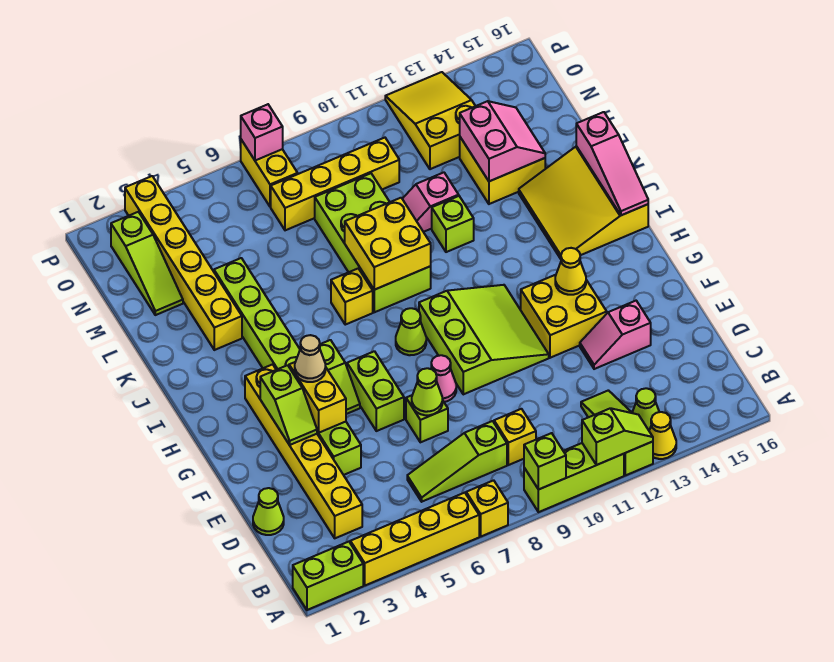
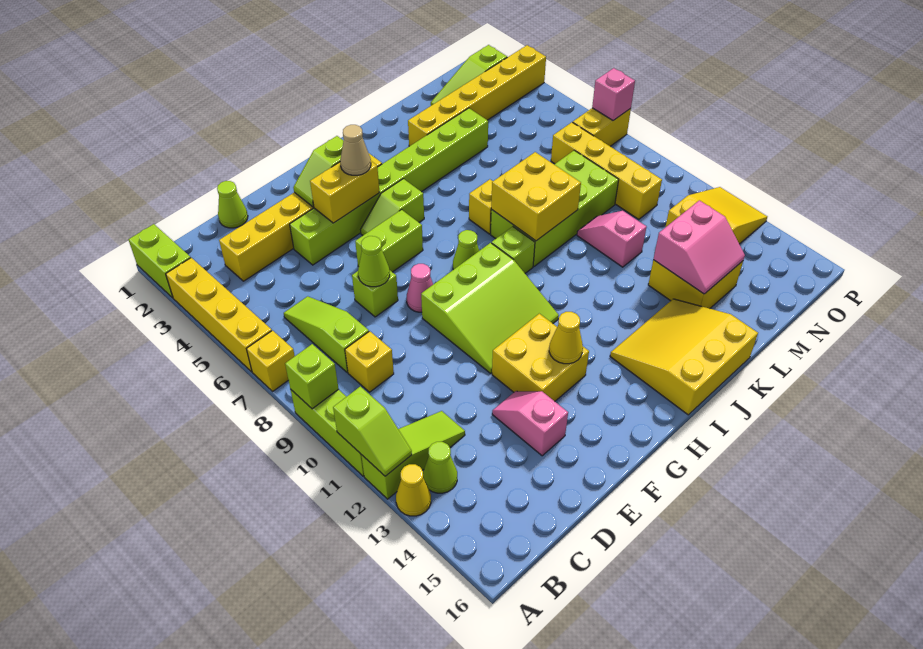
pink 1x3 slope [576,112,648,215] -> none
lime 1x1 brick [432,196,474,252] -> lime 1x1 brick moved to [492,227,535,273]

